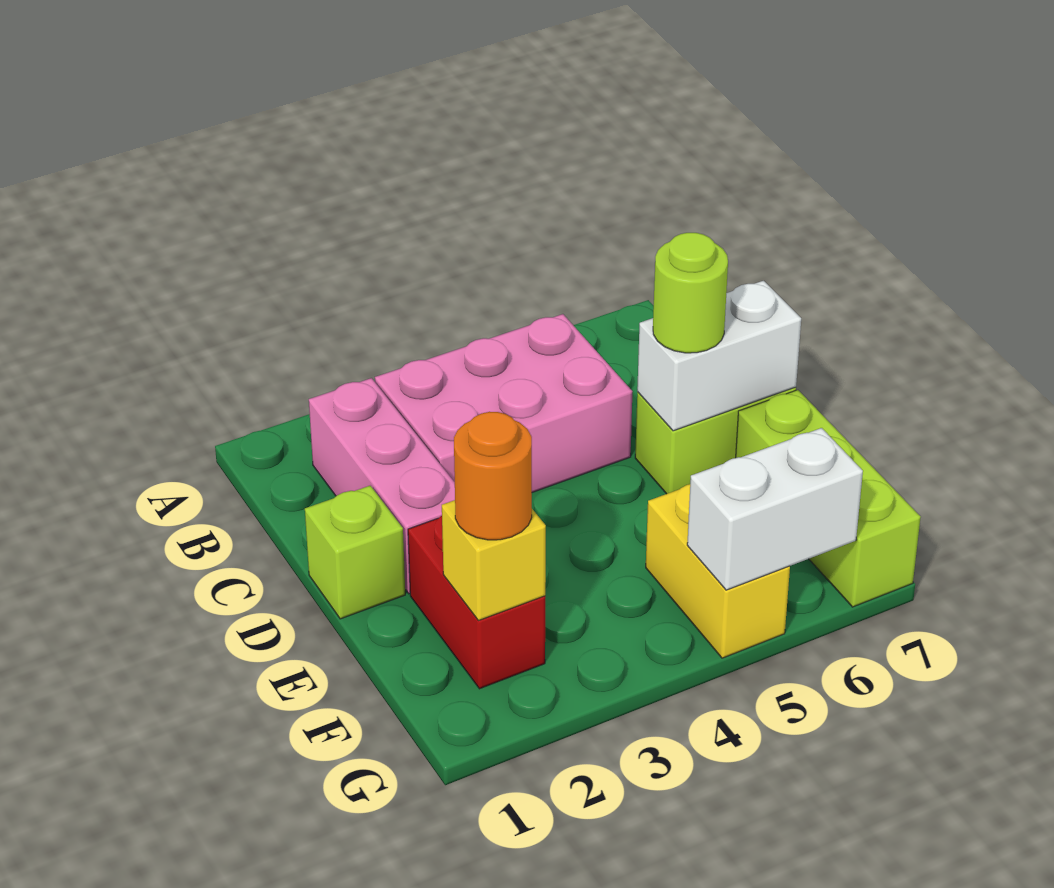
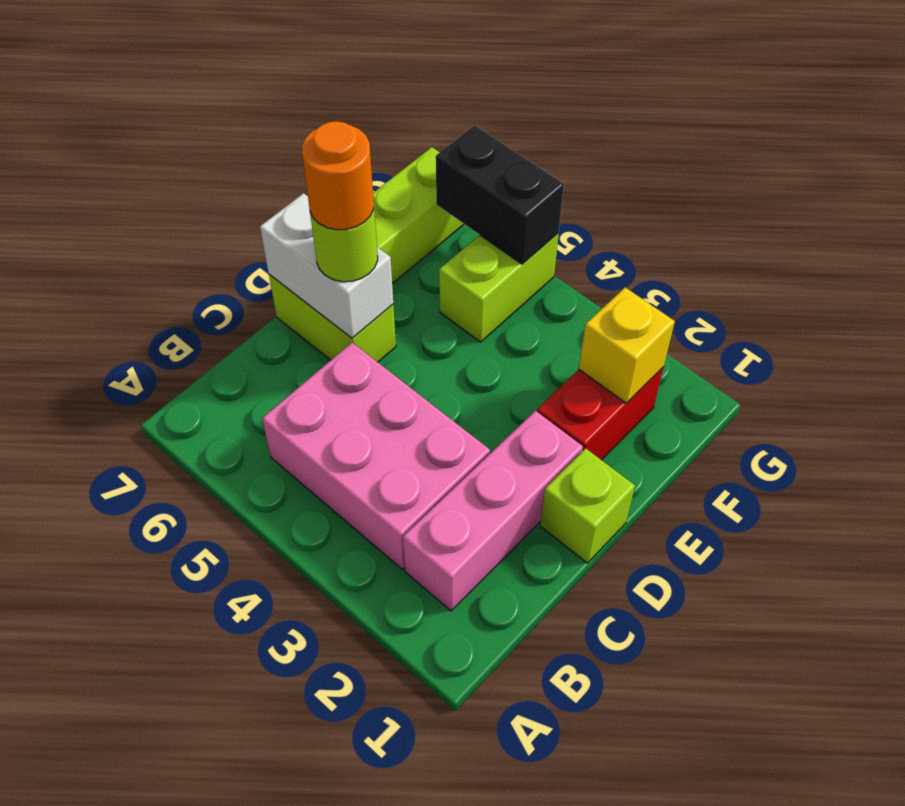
orange 1x1 round brick [454,412,532,540] -> orange 1x1 round brick moved to [302,121,374,230]
yellow 1x2 brick [646,484,790,658] -> lime 1x2 brick [439,233,559,342]
white 1x2 brick [687,428,863,590] -> black 1x2 brick [436,125,564,264]

